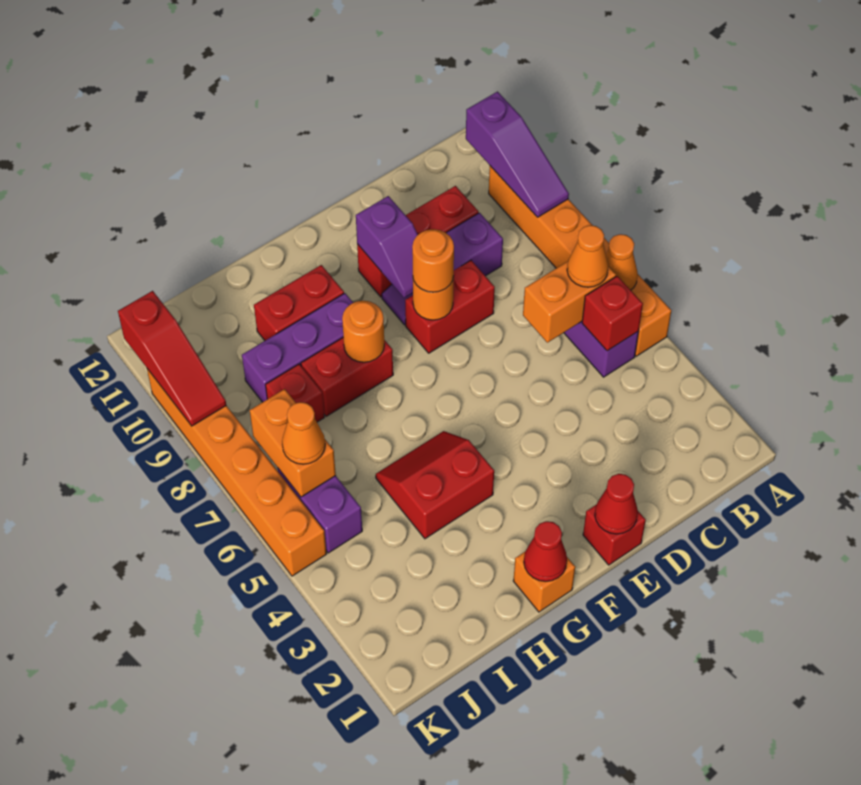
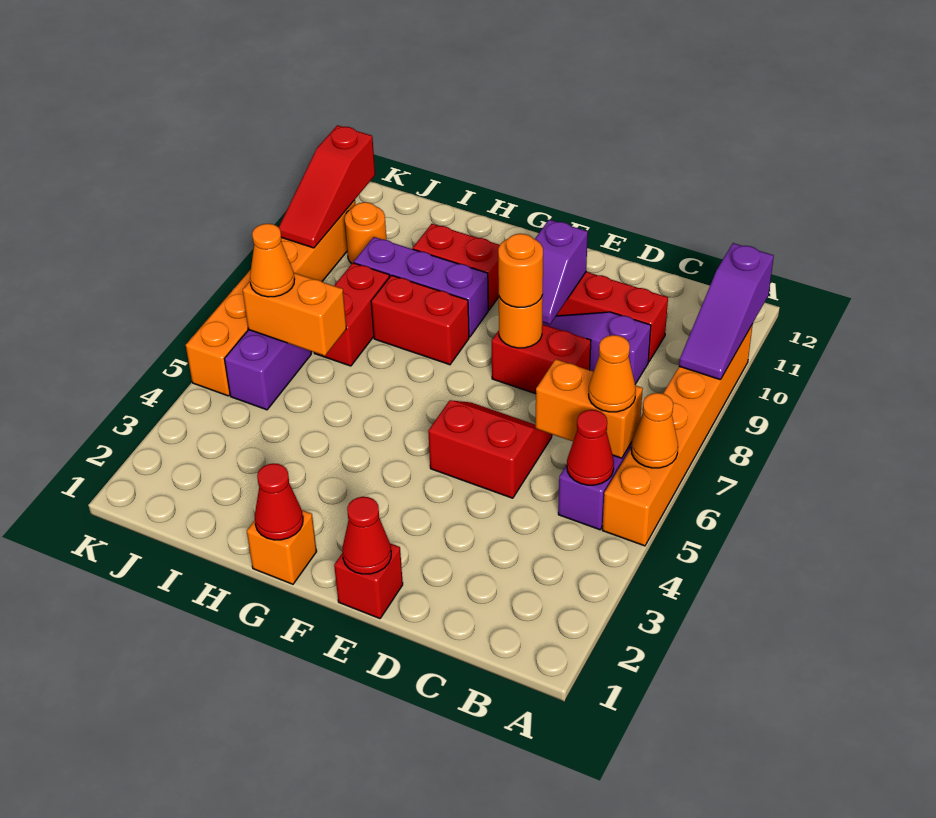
red 1x1 brick [582,276,643,351] -> red 1x1 cone [567,410,614,485]
red 2x2 slope [376,431,494,539] -> red 2x2 slope moved to [428,400,552,498]
orange 1x1 round brick [342,301,384,362] -> orange 1x1 round brick moved to [345,202,386,264]
red 1x1 brick [266,364,324,422] -> red 1x2 brick [314,263,390,366]
orange 1x2 brick [250,389,336,497] -> orange 1x2 brick turned to [243,273,346,356]

